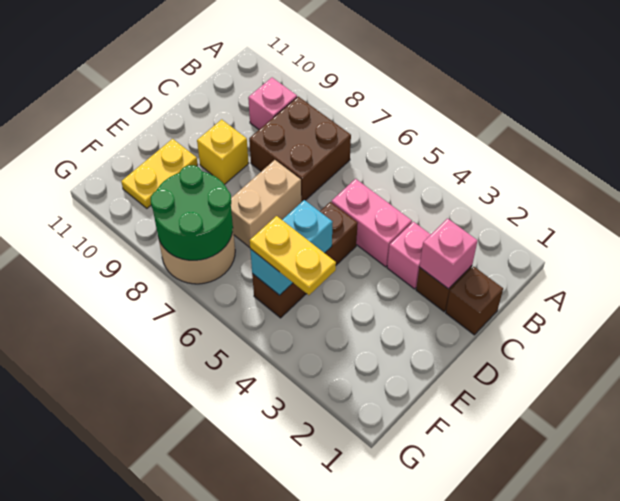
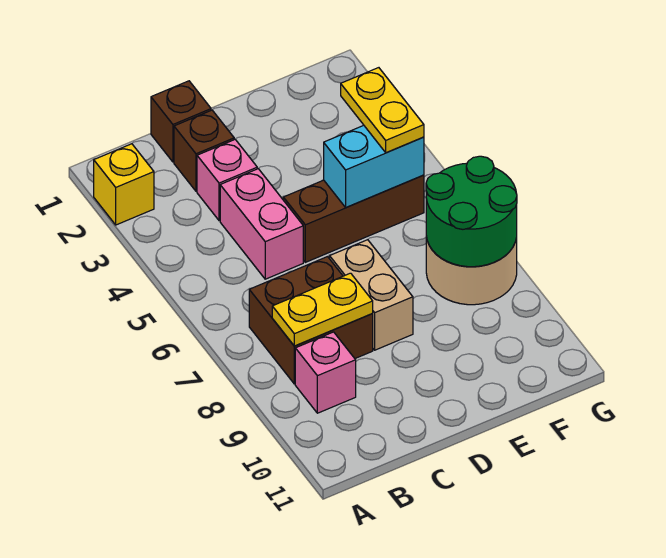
pink 1x1 brick [420,219,477,289] -> none
tan 1x2 brick [231,160,301,247] -> tan 1x2 brick turned to [330,240,413,350]
yellow 1x1 brick [197,119,249,185] -> yellow 1x1 brick moved to [94,144,154,225]
yellow 1x2 plate [121,139,198,208] -> yellow 1x2 plate moved to [272,273,373,346]

